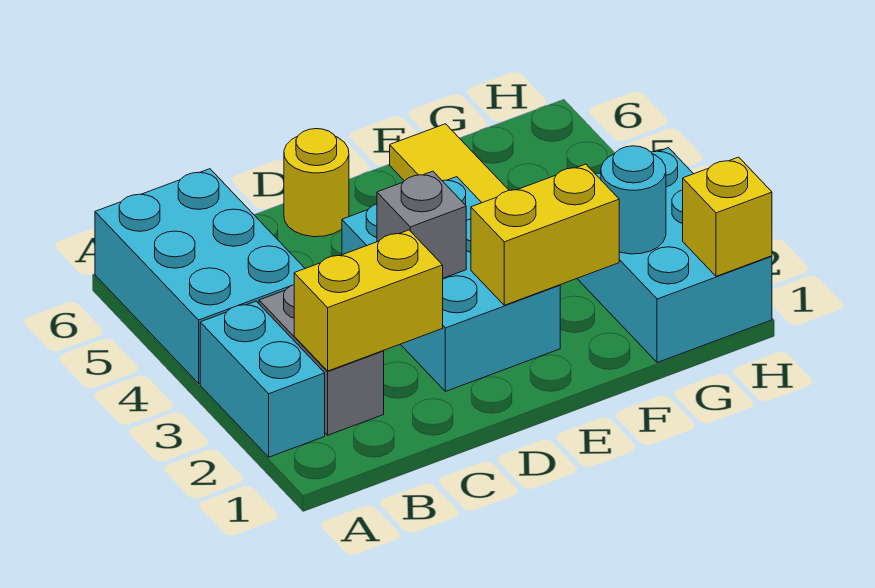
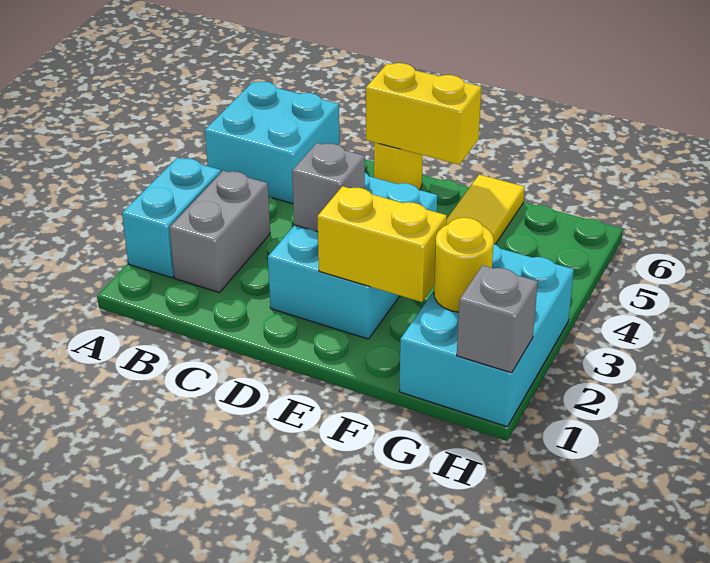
cyan 2x3 brick [95,169,305,383] -> cyan 2x2 brick [205,82,339,204]
yellow 1x2 brick [294,230,443,371] -> yellow 1x2 brick moved to [366,63,481,165]
cyan 1x1 round brick [601,146,666,254] -> yellow 1x1 round brick [434,218,494,312]
yellow 1x1 brick [683,157,772,276] -> grey 1x1 brick [457,265,538,373]

